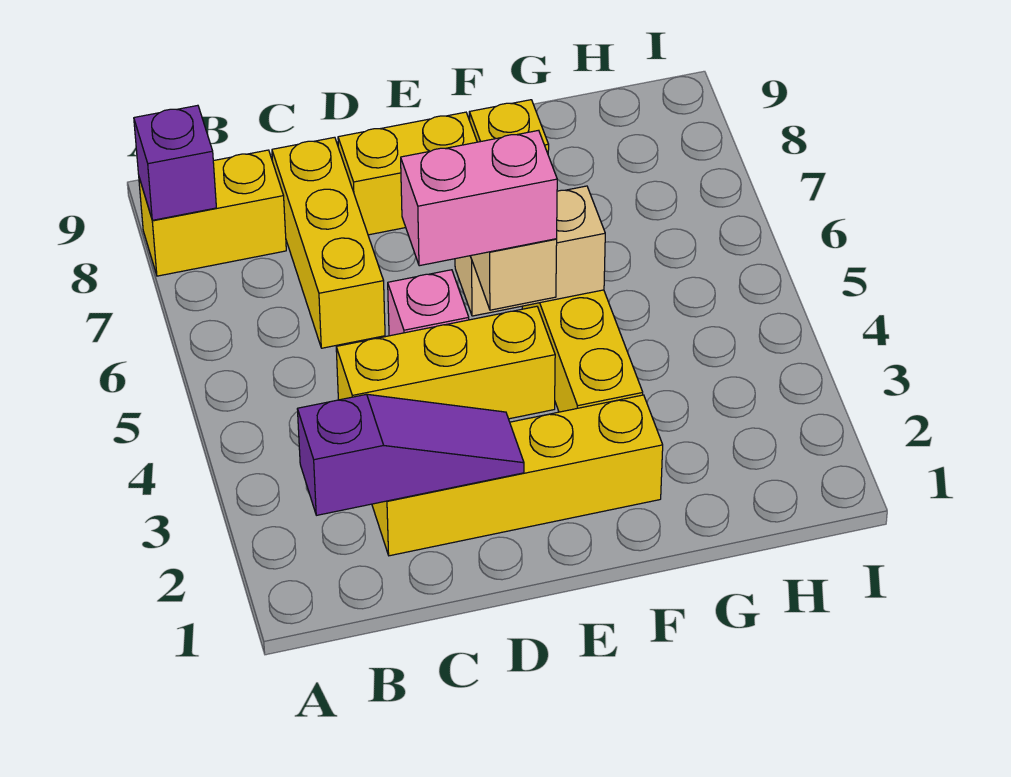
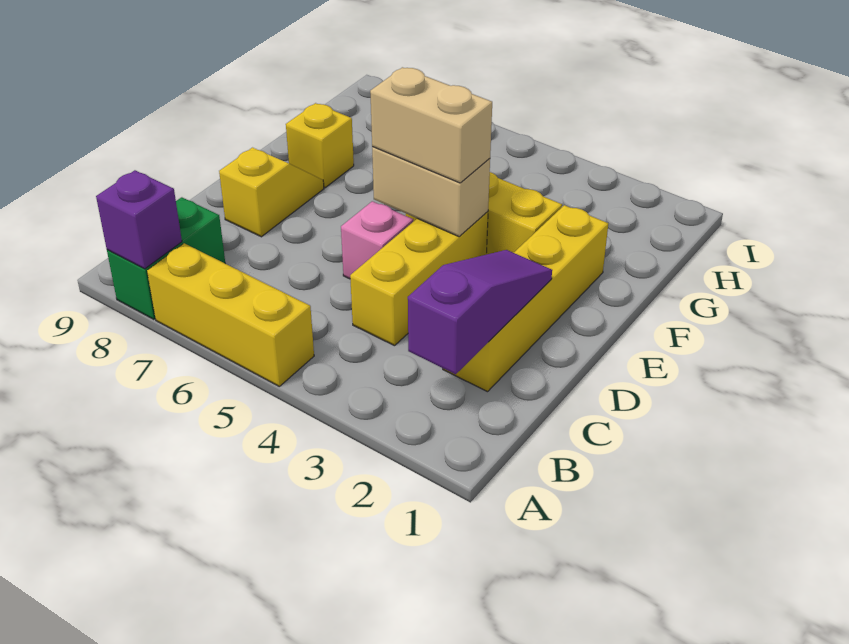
yellow 1x2 brick [139,150,286,276] -> green 1x2 brick [107,197,225,319]
yellow 1x3 brick [272,137,385,348] -> yellow 1x3 brick moved to [147,243,314,386]
pink 1x2 brick [401,130,557,266] -> none
yellow 1x2 brick [338,112,477,235] -> yellow 1x2 slope [219,148,324,237]
tan 1x2 brick [455,186,605,316] -> tan 1x2 brick turned to [372,147,490,237]

